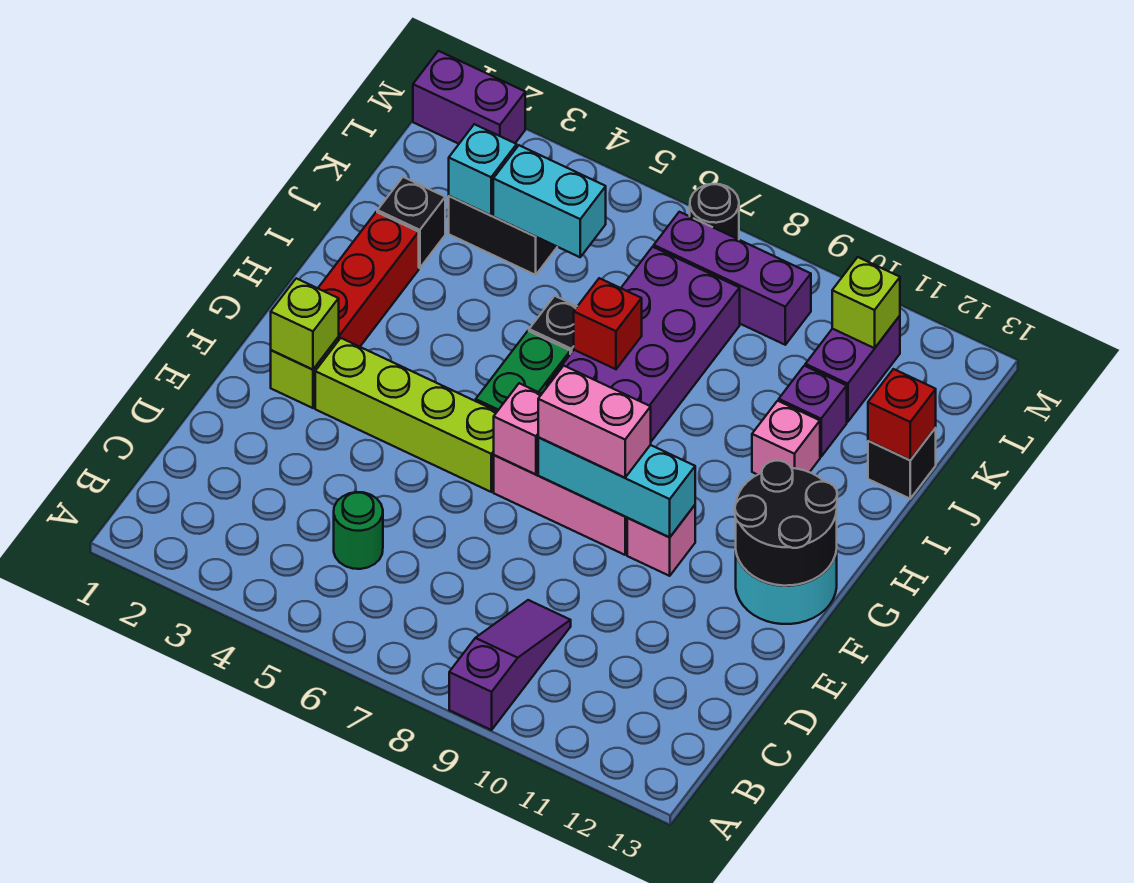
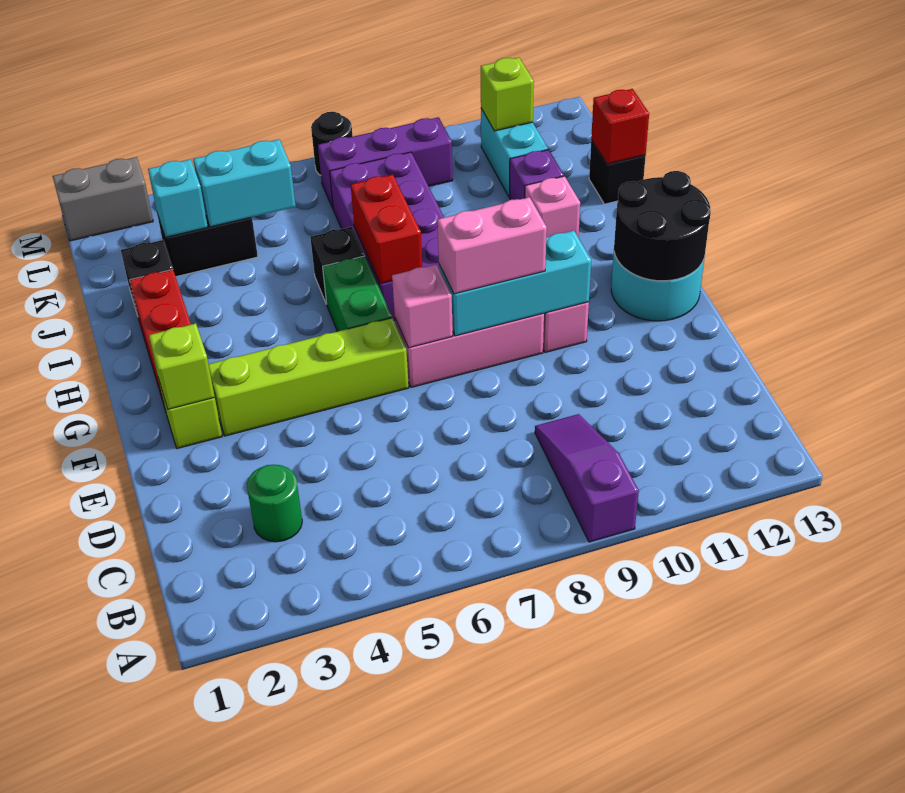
green 1x1 round brick [334,492,383,569] -> green 1x1 round brick moved to [247,465,302,542]
red 1x1 brick [574,278,642,369] -> red 1x2 brick [351,174,422,284]
purple 1x2 brick [805,316,900,422] -> cyan 1x2 brick [481,109,548,197]
purple 1x2 brick [413,51,525,144] -> grey 1x2 brick [53,157,153,241]

